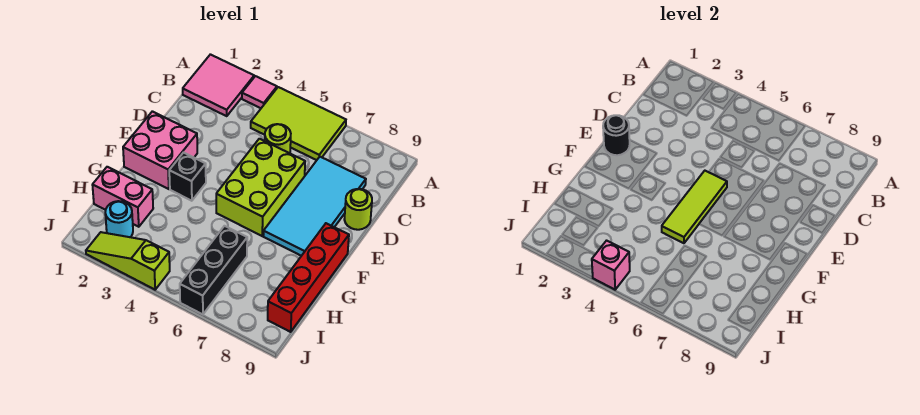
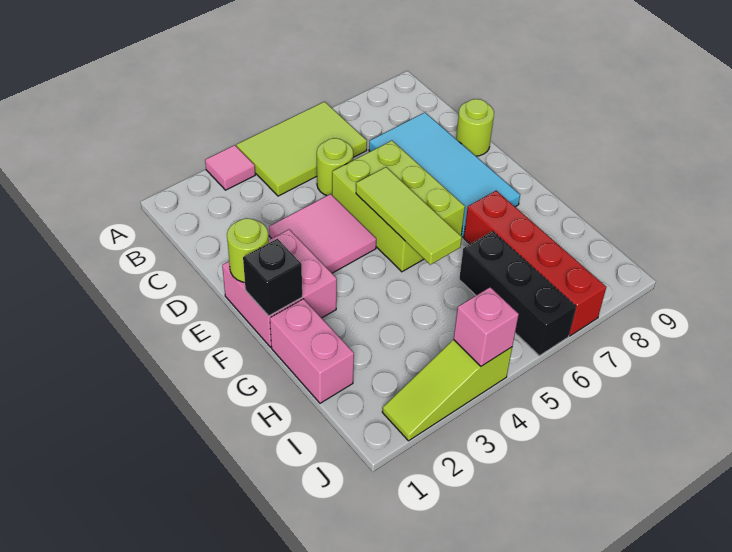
pink 2x2 tile [183,54,254,116] -> pink 2x2 tile moved to [269,194,376,273]
black 1x1 round brick [603,115,630,155] -> lime 1x1 round brick [227,218,269,282]
black 1x1 brick [169,153,206,201] -> black 1x1 brick moved to [243,239,302,316]
red 1x4 brick [268,223,349,332] -> red 1x4 brick moved to [464,191,606,336]
pink 1x2 brick [93,167,153,227] -> pink 1x2 brick turned to [270,299,354,403]
cyan 1x1 round brick [105,201,133,237] -> none

